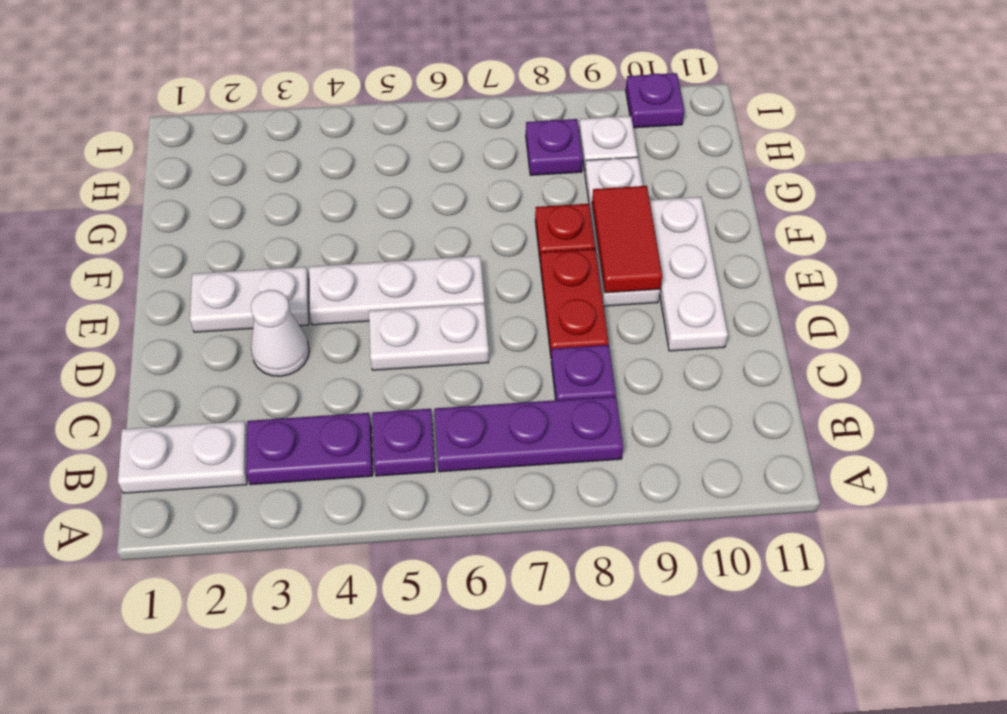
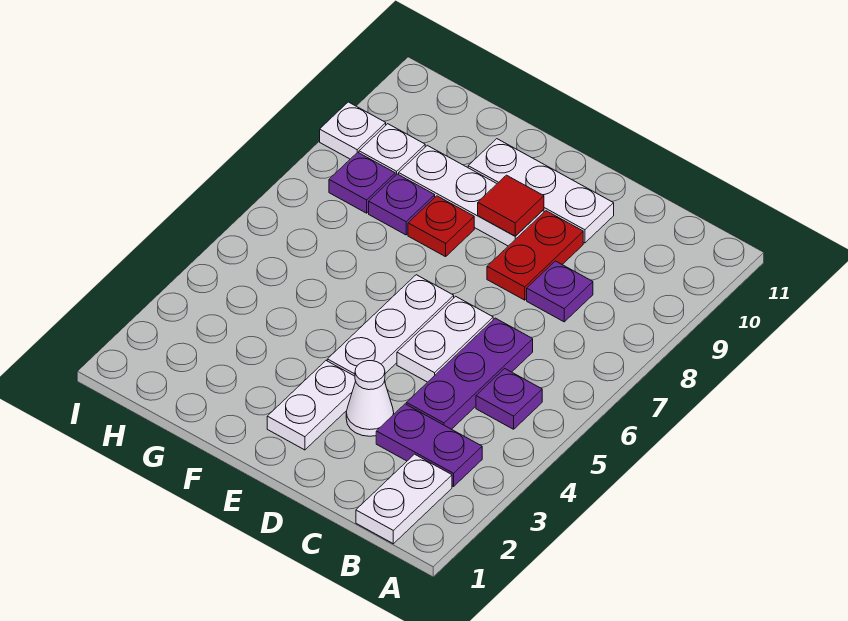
purple 1x2 plate [246,413,373,485] -> purple 1x2 plate turned to [376,404,482,487]
purple 1x3 plate [434,396,623,472] -> purple 1x3 plate moved to [406,318,533,429]
red 1x2 plate [540,249,609,355] -> red 1x2 plate turned to [487,211,583,300]
red 1x2 tile [592,186,662,293] -> red 1x1 tile [478,175,544,236]
none -> white 1x1 plate [320,102,386,159]
purple 1x1 plate [626,73,684,128] -> purple 1x1 plate moved to [369,174,435,235]

